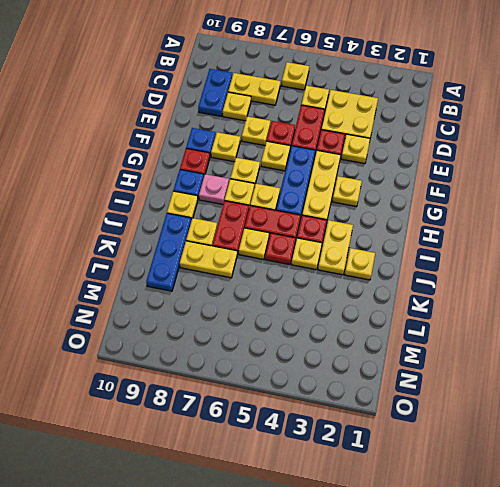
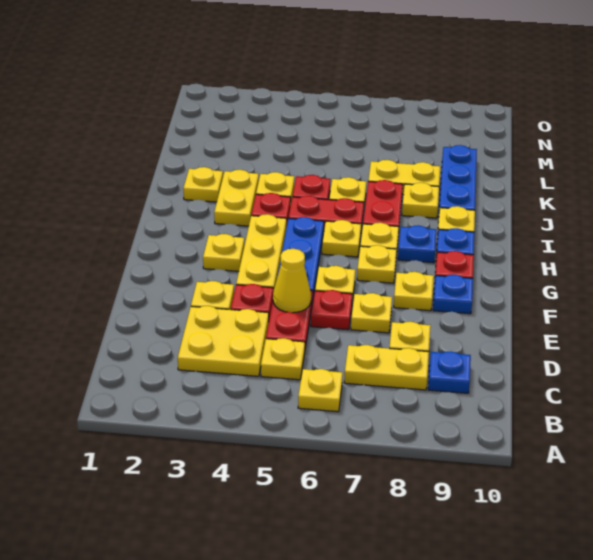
blue 1x2 plate [198,69,232,116] -> blue 1x1 plate [428,351,471,393]
none -> yellow 1x1 cone [273,249,311,313]
pink 1x1 plate [199,174,229,204] -> blue 1x1 plate [398,225,436,263]

